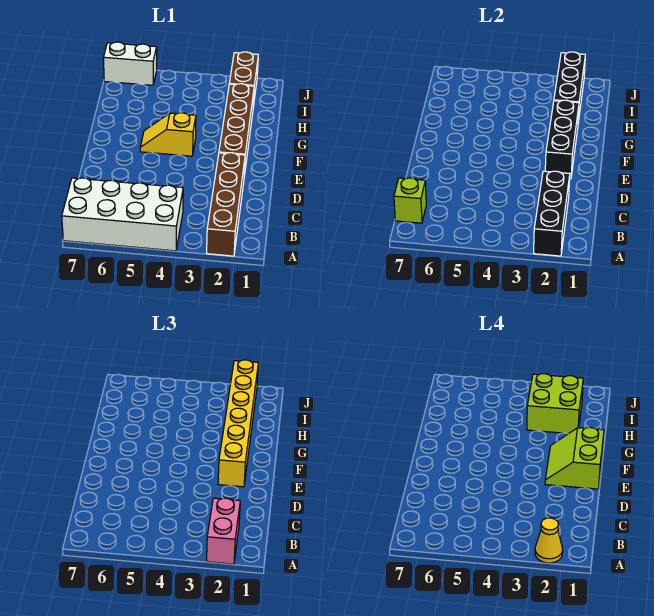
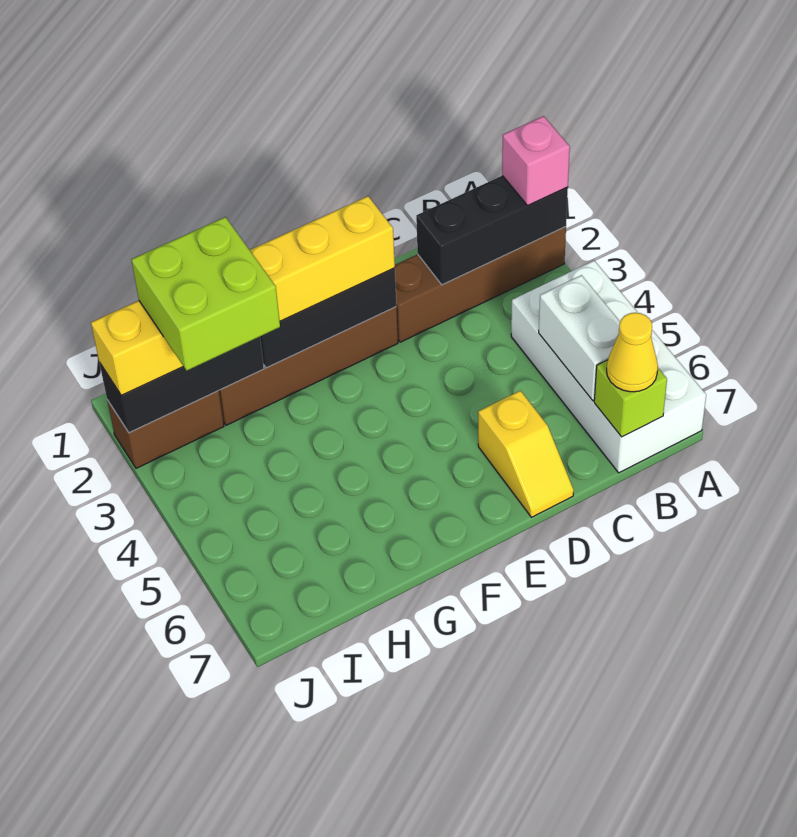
pink 1x2 brick [207,498,240,564] -> pink 1x1 brick [502,116,570,206]
yellow 1x1 cone [535,518,563,563] -> yellow 1x1 cone moved to [607,313,658,392]
lime 2x2 slope [545,427,604,489] -> none
yellow 1x2 slope [140,113,196,156] -> yellow 1x2 slope moved to [478,391,574,517]
white 1x2 brick [103,42,157,85] -> white 1x2 brick moved to [539,275,620,401]

